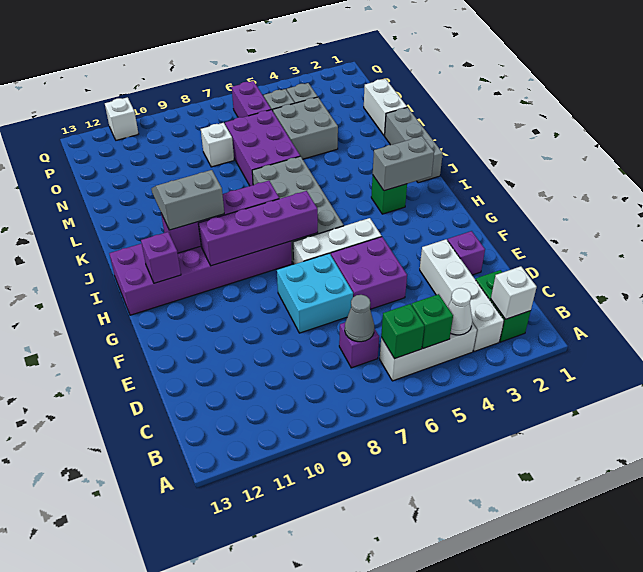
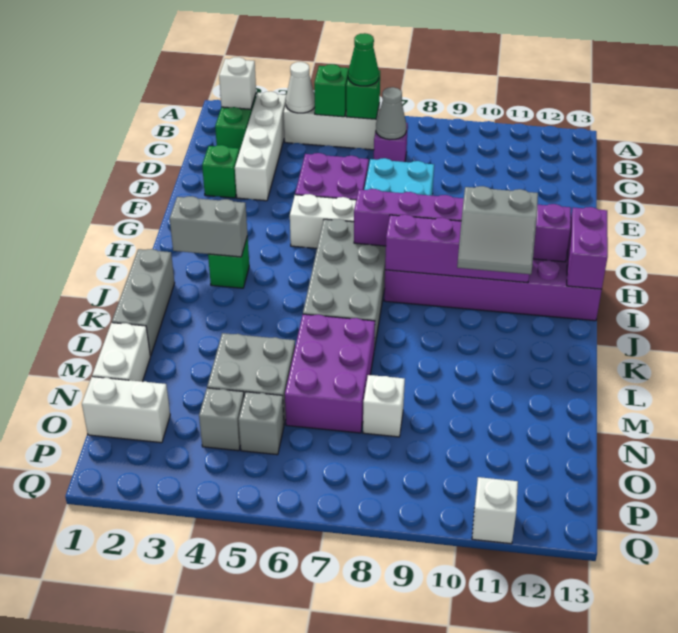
none -> green 1x1 cone [348,33,379,86]
purple 1x1 brick [447,231,485,275] -> green 1x1 brick [202,145,239,198]
none -> white 1x2 brick [82,377,170,443]
purple 1x2 brick [232,81,271,117] -> purple 1x2 brick moved to [567,207,608,289]

